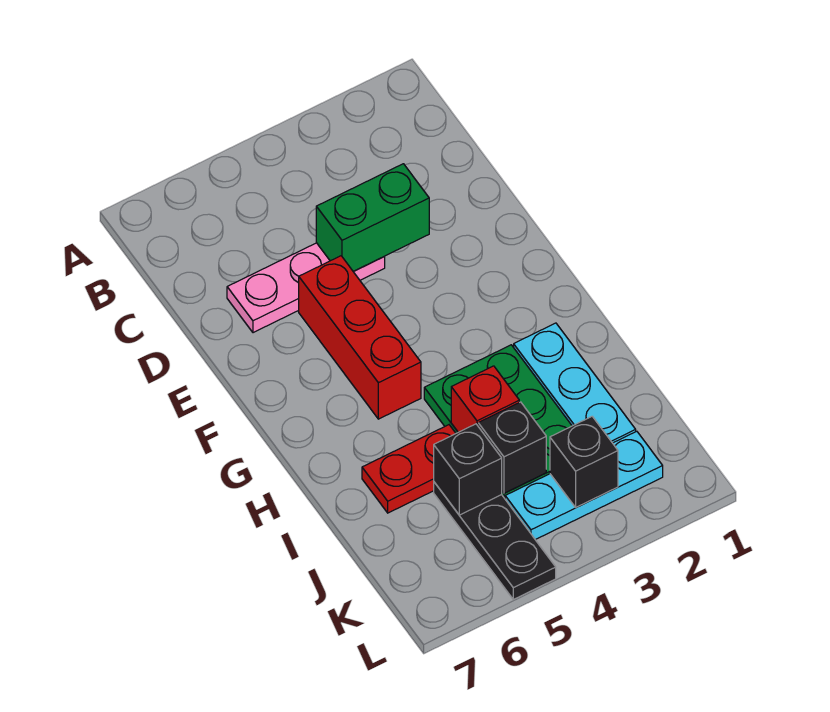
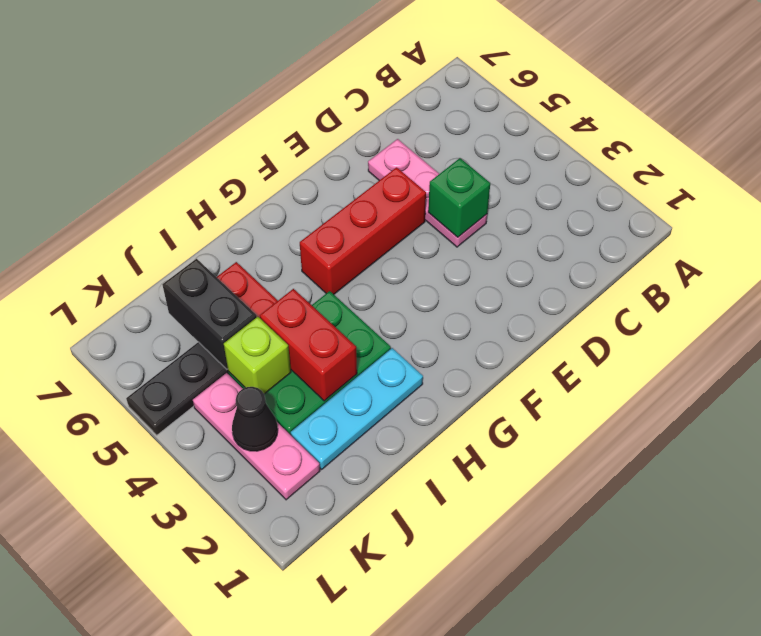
green 1x2 brick [316,164,429,272] -> green 1x1 brick [428,158,490,237]
red 1x1 brick [451,366,519,432] -> red 1x2 brick [260,289,357,401]
black 1x1 brick [478,402,546,493] -> lime 1x1 brick [224,317,291,394]
black 1x1 brick [434,424,502,515] -> black 1x2 brick [162,259,257,369]
cyan 1x3 plate [505,431,663,540] -> pink 1x3 plate [193,373,320,500]
black 1x1 brick [550,417,618,507] -> black 1x1 cone [232,387,278,451]

